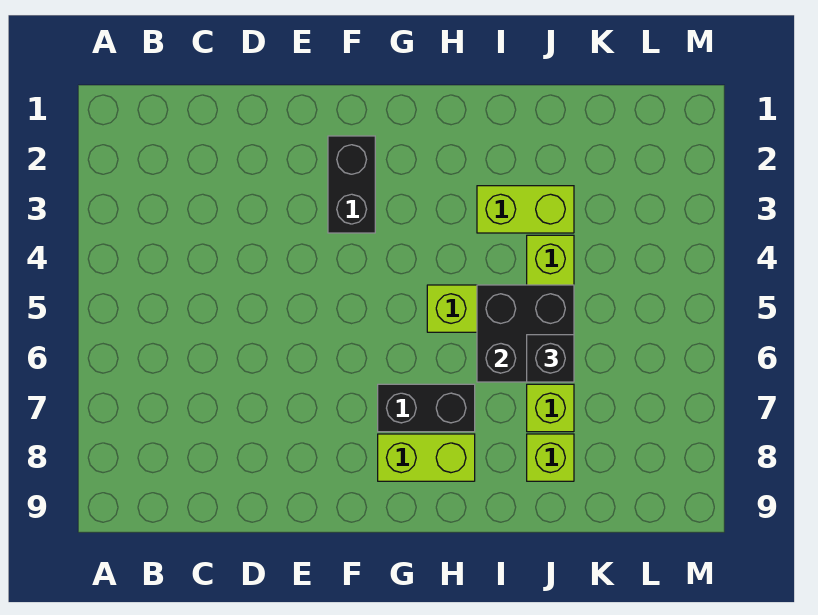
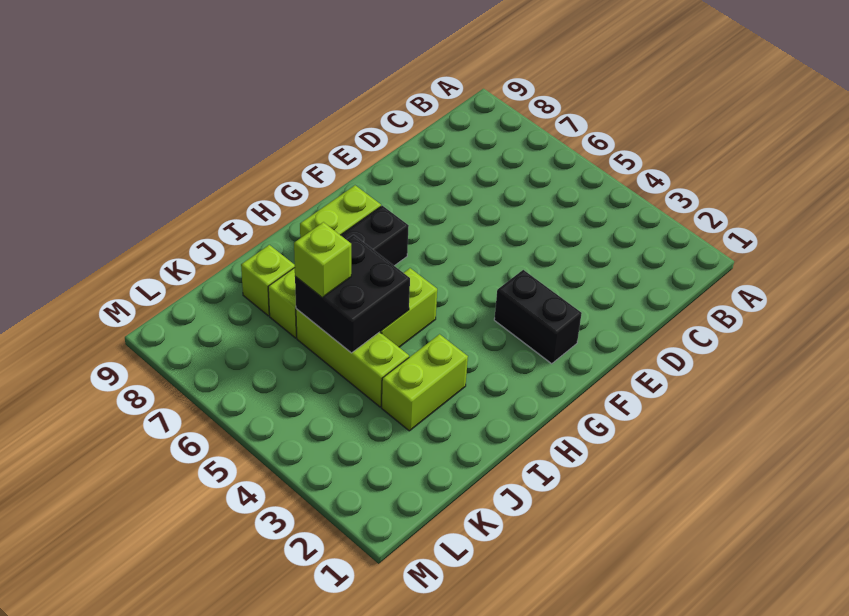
black 1x1 brick [527,335,574,382] -> lime 1x1 brick [294,222,351,297]

